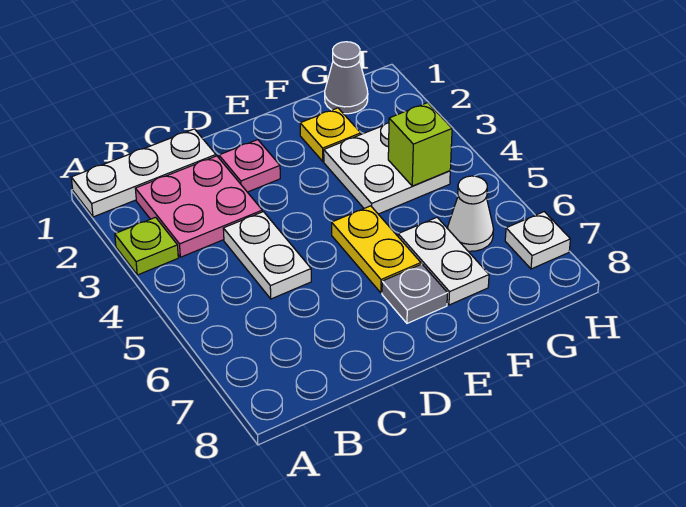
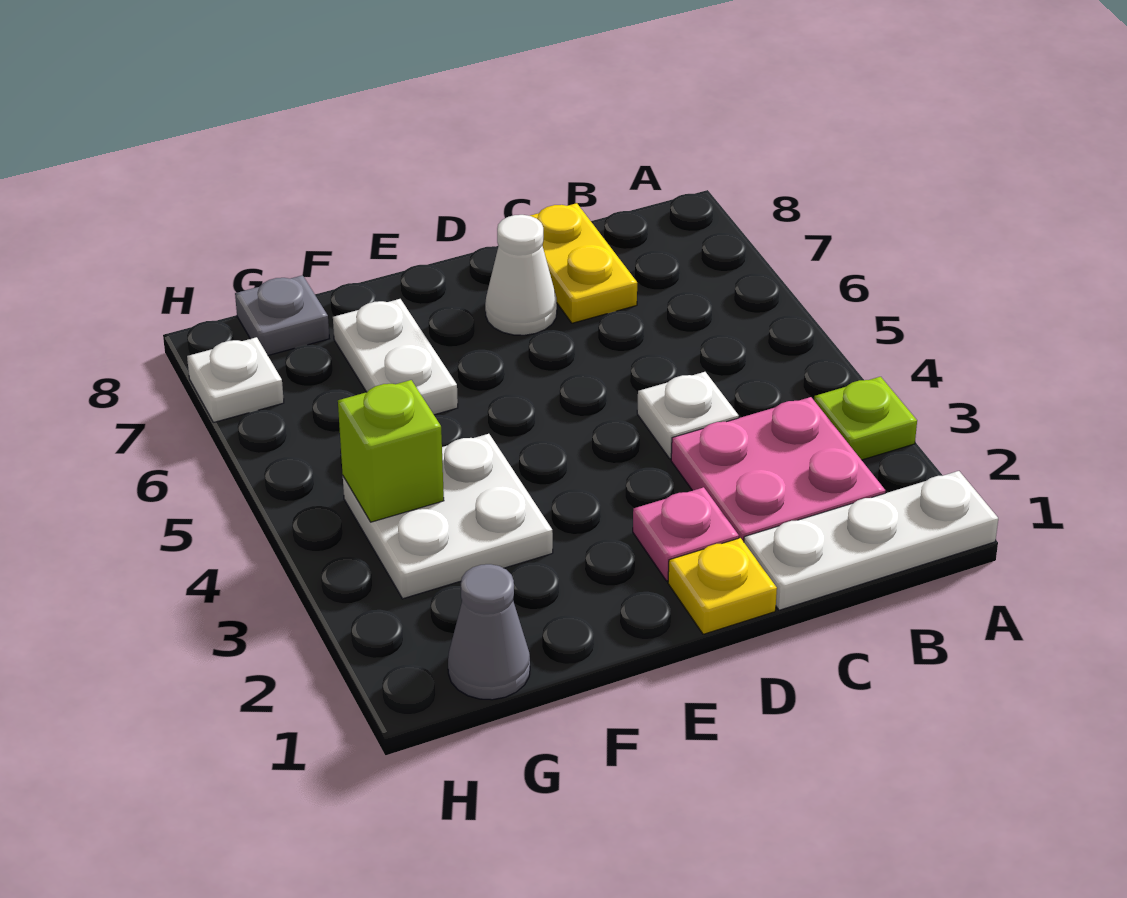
white 1x2 plate [223,212,311,299] -> white 1x1 plate [637,372,739,459]
yellow 1x2 plate [332,206,421,293] -> yellow 1x2 plate moved to [530,203,637,323]
grey 1x1 plate [382,264,447,323] -> grey 1x1 plate moved to [235,275,329,355]
yellow 1x1 plate [300,108,361,161] -> yellow 1x1 plate moved to [668,538,777,634]
white 1x1 cone [448,176,494,251] -> white 1x1 cone moved to [485,215,557,335]

